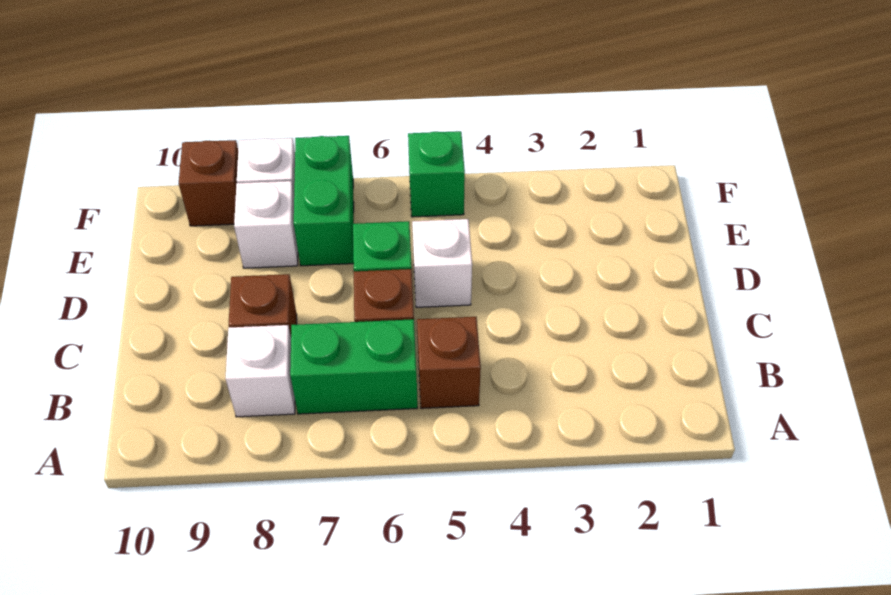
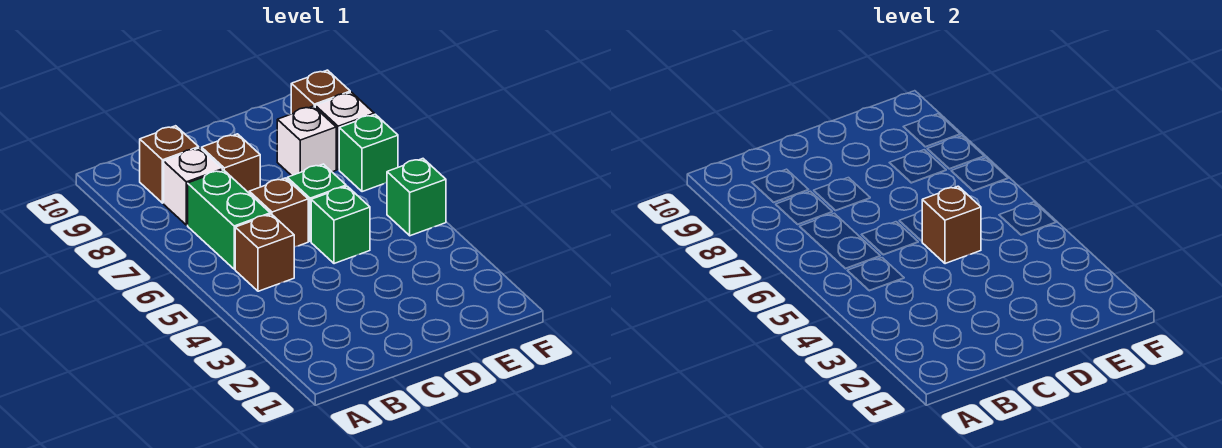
none -> brown 1x1 brick [140,126,199,203]
white 1x1 brick [412,219,472,307] -> green 1x1 brick [311,186,370,264]
none -> brown 1x1 brick [922,186,981,264]
green 1x2 brick [294,136,354,266] -> green 1x1 brick [339,114,398,192]

